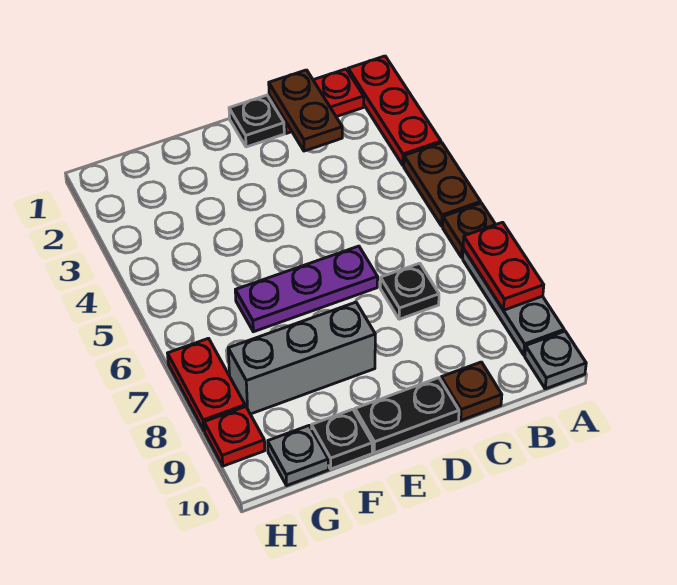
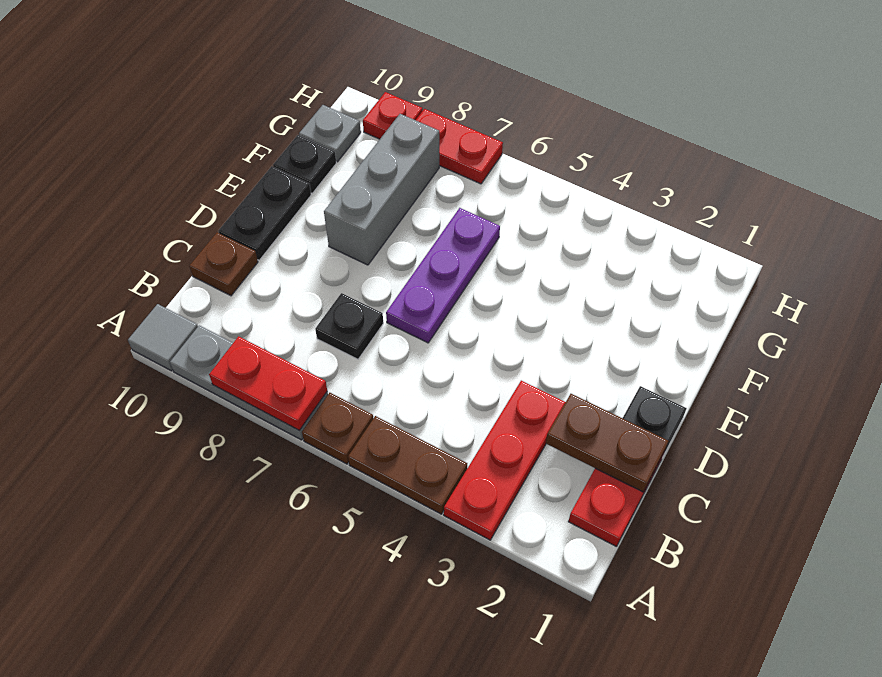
red 1x3 plate [348,56,441,165] -> red 1x3 plate turned to [444,381,565,540]
grey 1x1 plate [525,331,586,389] -> grey 1x1 tile [128,304,198,371]

